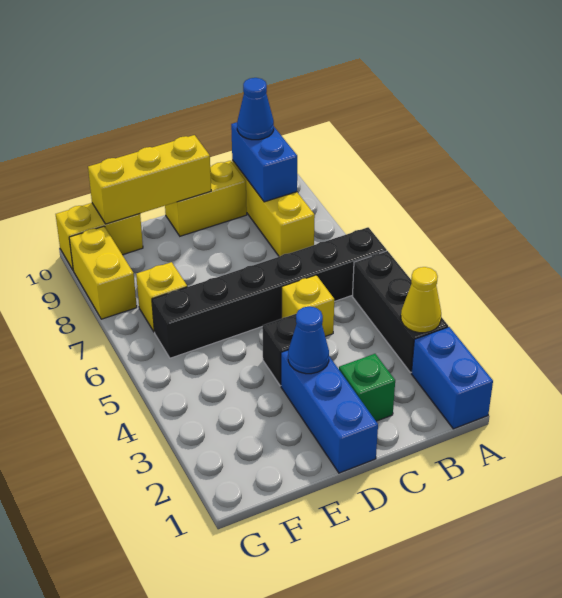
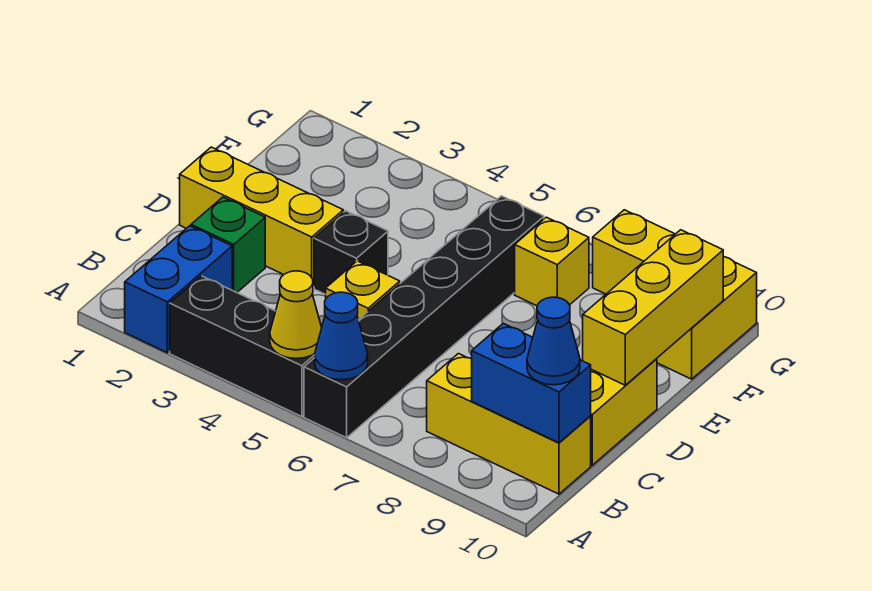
blue 1x2 brick [411,327,493,429] -> blue 1x2 brick turned to [125,226,232,353]
yellow 1x1 cone [401,267,441,333] -> yellow 1x1 cone moved to [270,271,322,359]
blue 1x3 brick [281,350,378,473] -> yellow 1x3 brick [180,147,343,286]
blue 1x1 cone [288,307,329,374] -> blue 1x1 cone moved to [315,292,368,380]

